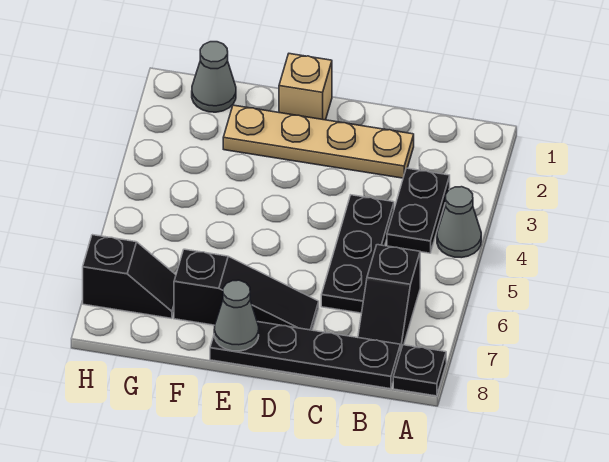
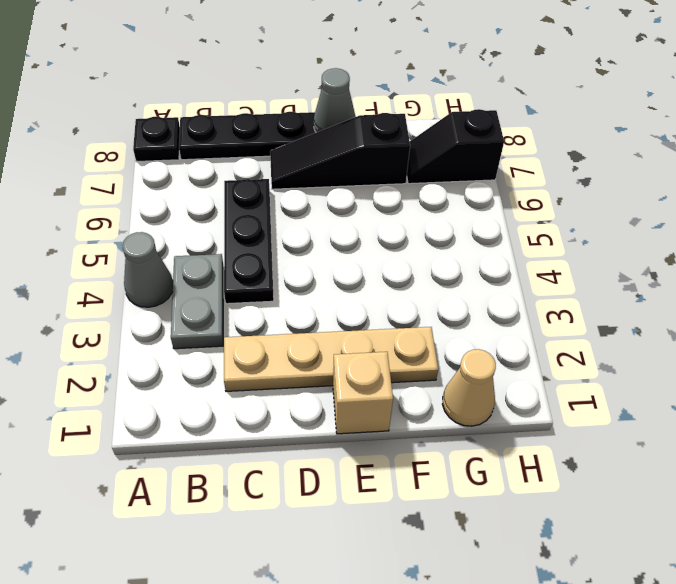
black 1x2 plate [387,168,450,253] -> grey 1x2 plate [171,254,223,349]
black 1x2 slope [358,245,420,352] -> none
grey 1x1 cone [192,42,236,112] -> tan 1x1 cone [442,349,496,426]

